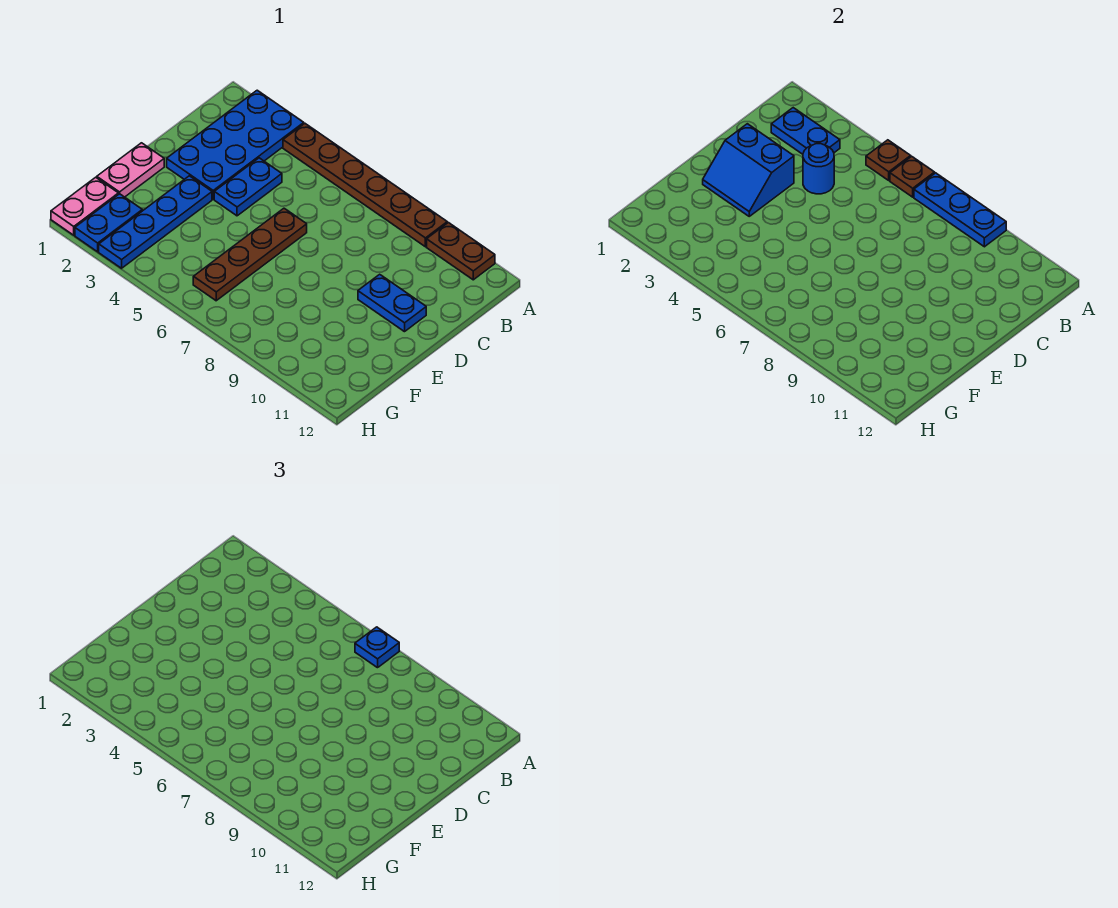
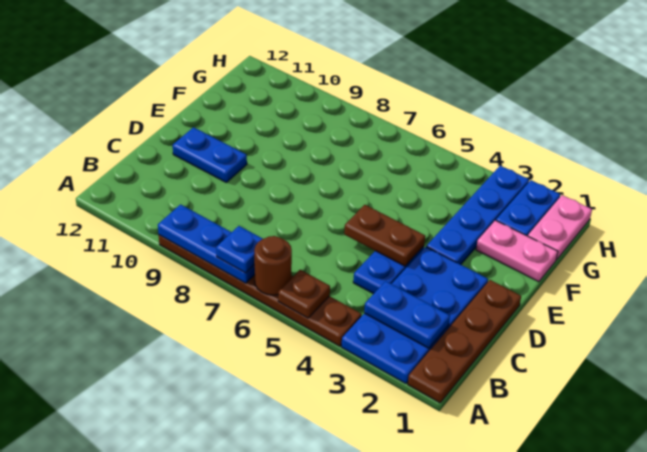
brown 1x1 plate [890,156,935,197] -> brown 1x1 round brick [254,236,292,295]
brown 1x2 plate [427,223,495,280] -> brown 1x2 plate moved to [344,205,425,266]
blue 1x1 round brick [803,144,834,194] -> none
blue 2x2 slope [703,124,794,216] -> none
brown 1x4 plate [193,208,307,301] -> brown 1x4 plate moved to [408,280,521,403]
pink 1x2 plate [97,143,164,197] -> pink 1x2 plate turned to [476,220,558,282]

